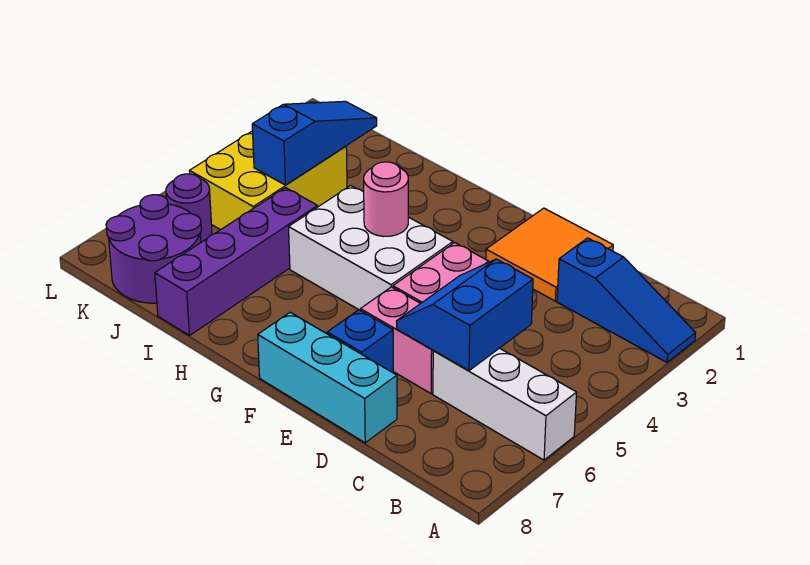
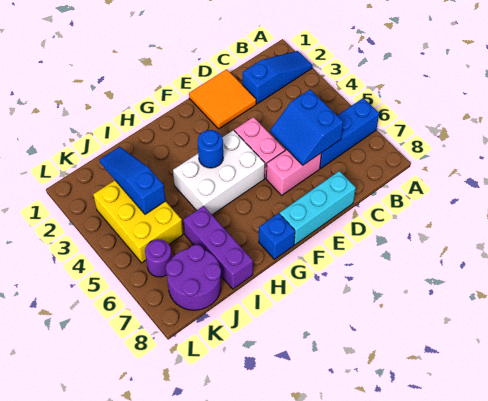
white 1x3 brick [433,348,577,460] -> blue 1x3 brick [320,98,379,168]
blue 1x1 brick [327,310,393,373] -> blue 1x1 brick moved to [259,213,295,259]
pink 1x1 round brick [364,162,408,236] -> blue 1x1 round brick [198,130,223,168]
purple 1x4 brick [155,188,317,335] -> purple 1x3 brick [183,206,253,289]

